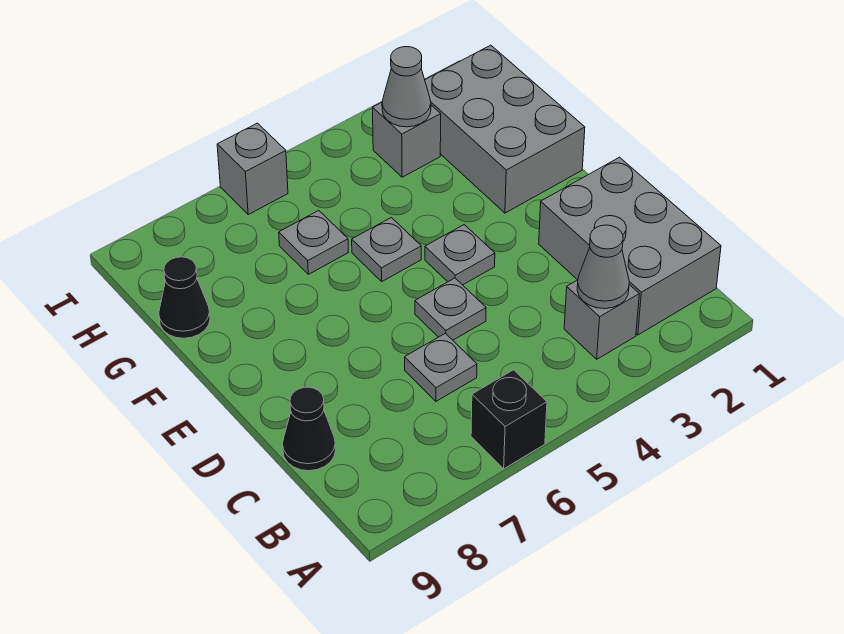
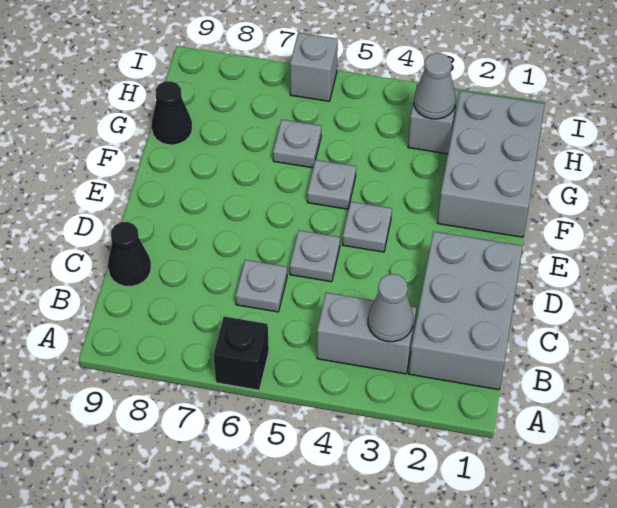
grey 1x1 brick [564,280,639,359] -> grey 1x2 brick [317,293,416,374]

